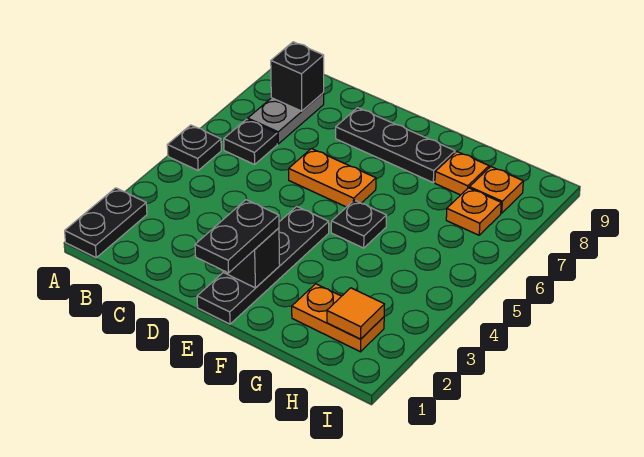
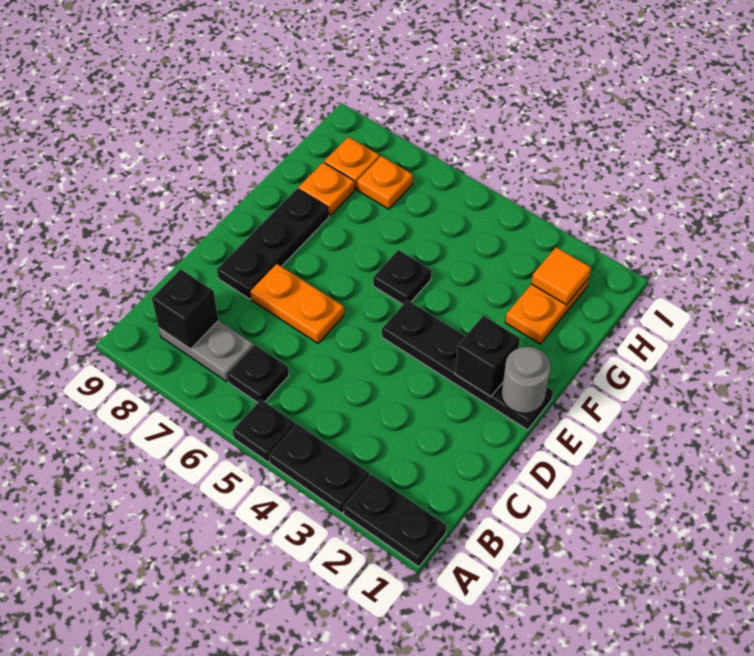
orange 1x2 plate [289,149,376,207] -> orange 1x2 plate turned to [250,264,344,343]
none -> grey 1x1 round brick [501,347,551,413]
black 1x2 plate [195,200,279,273] -> black 1x2 plate moved to [269,424,369,513]

